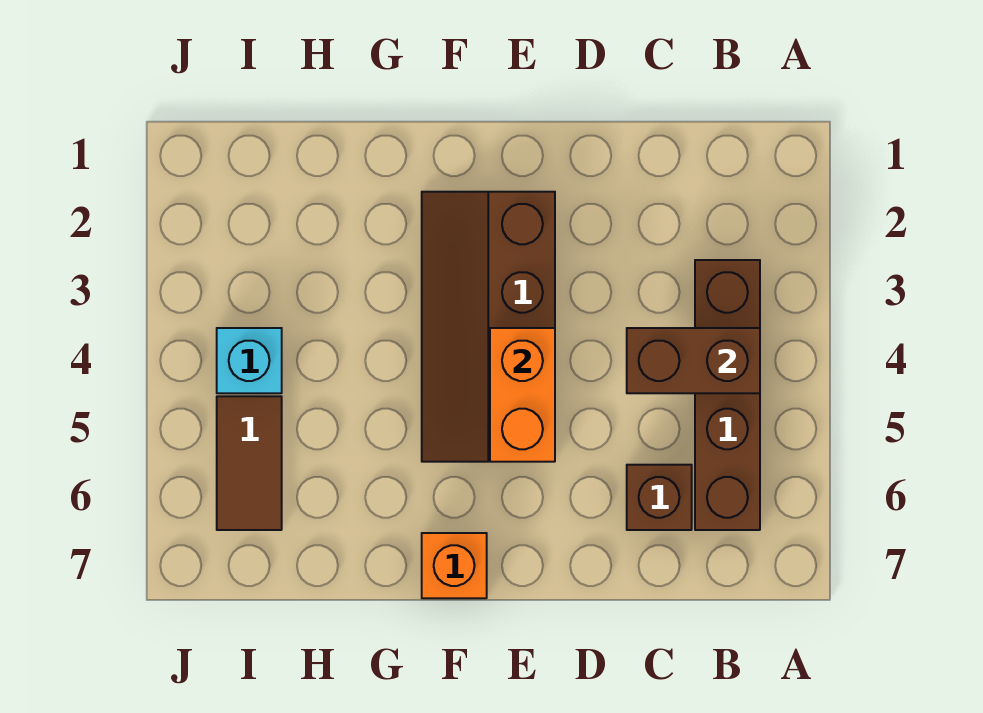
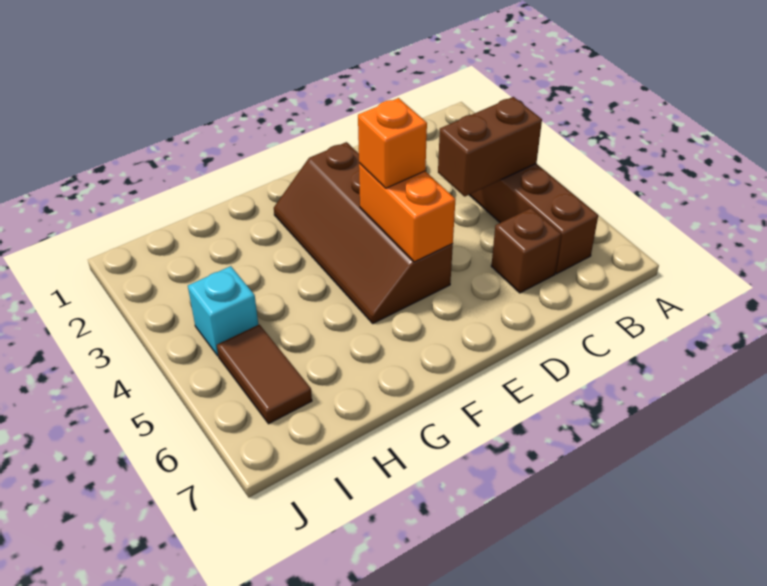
orange 1x1 brick [422,533,487,598] -> orange 1x1 brick moved to [358,98,427,188]

